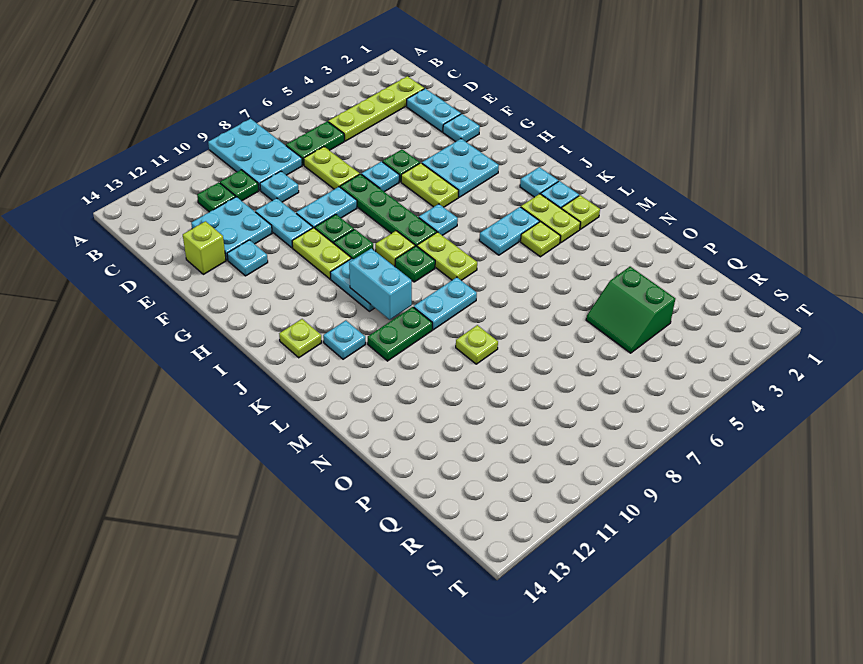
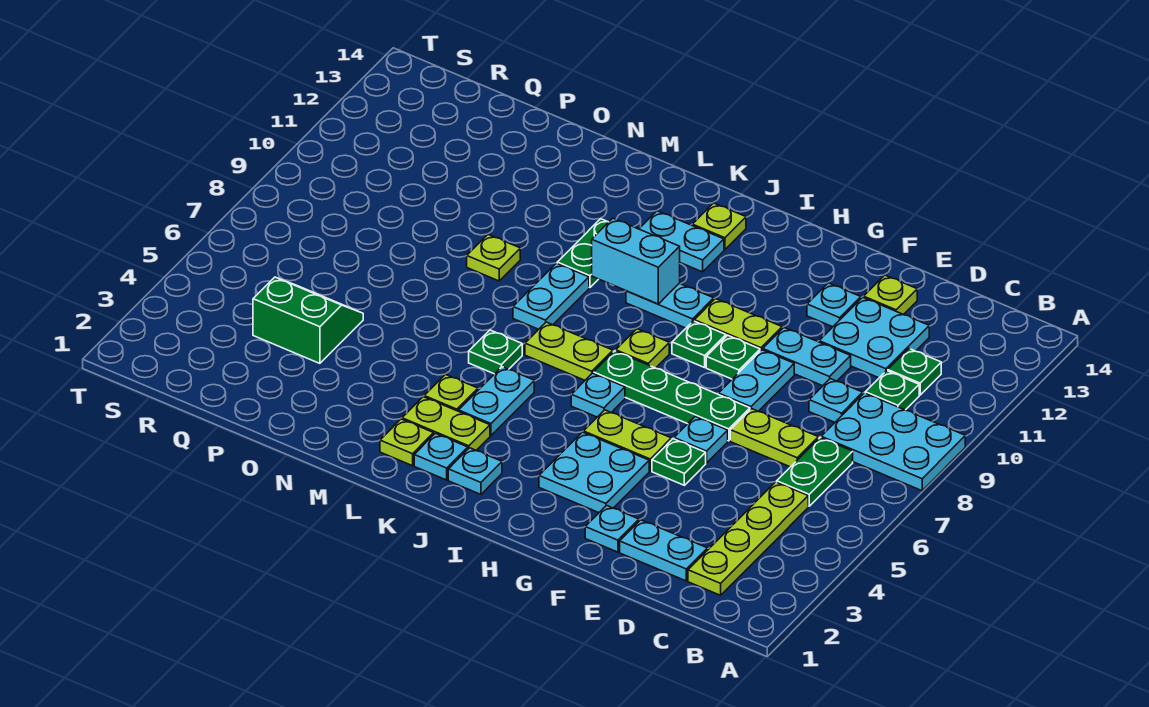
lime 1x1 brick [183,221,226,274] -> lime 1x1 plate [864,275,917,315]
green 1x1 plate [395,246,435,282] -> green 1x1 plate moved to [469,330,522,374]
cyan 1x1 plate [323,320,366,359] -> cyan 1x2 plate [639,211,724,272]

